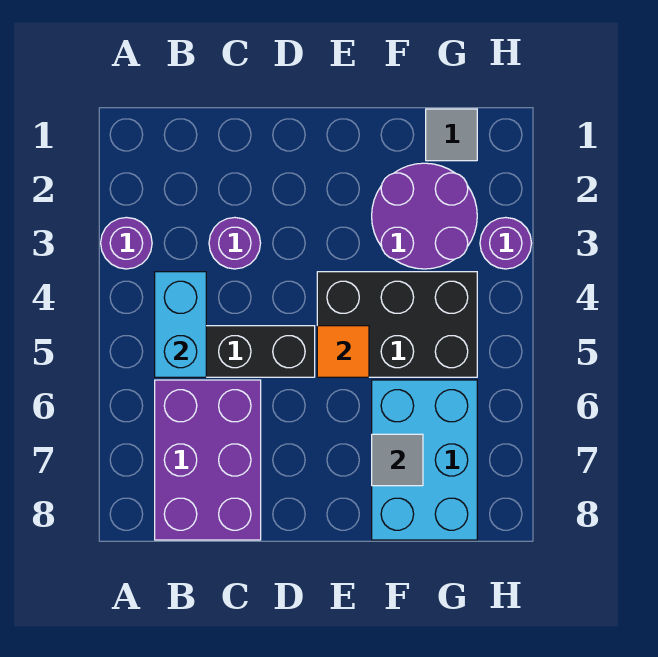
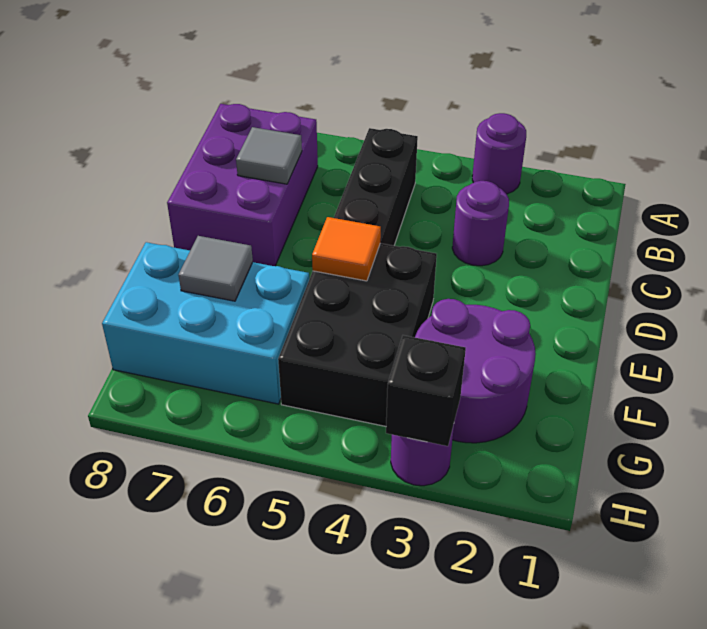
cyan 1x2 brick [155,272,206,377] -> none
purple 2x3 brick [155,380,261,540] -> purple 2x3 brick turned to [167,104,318,266]
grey 1x1 tile [426,109,477,161] -> grey 1x1 tile moved to [236,127,302,184]
none -> black 1x1 brick [386,335,466,446]

